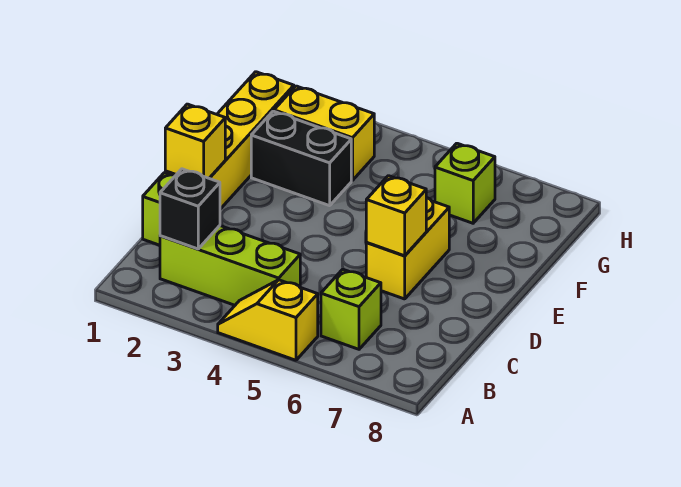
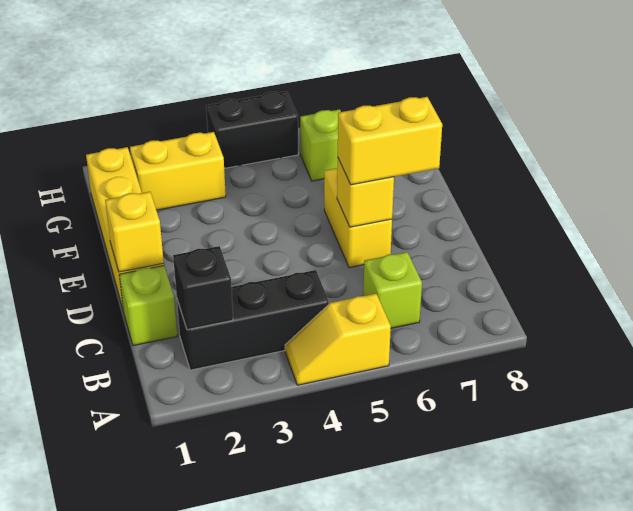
lime 1x3 brick [160,226,300,305] -> black 1x3 brick [177,270,329,370]
none -> yellow 1x2 brick [338,97,442,185]
black 1x2 brick [251,111,351,206] -> black 1x2 brick moved to [206,91,298,168]

